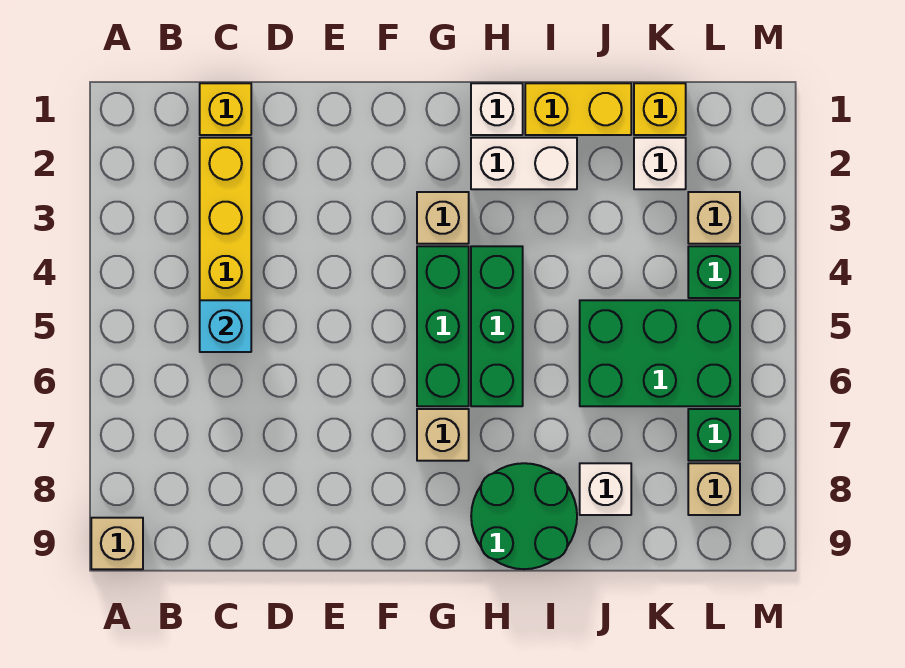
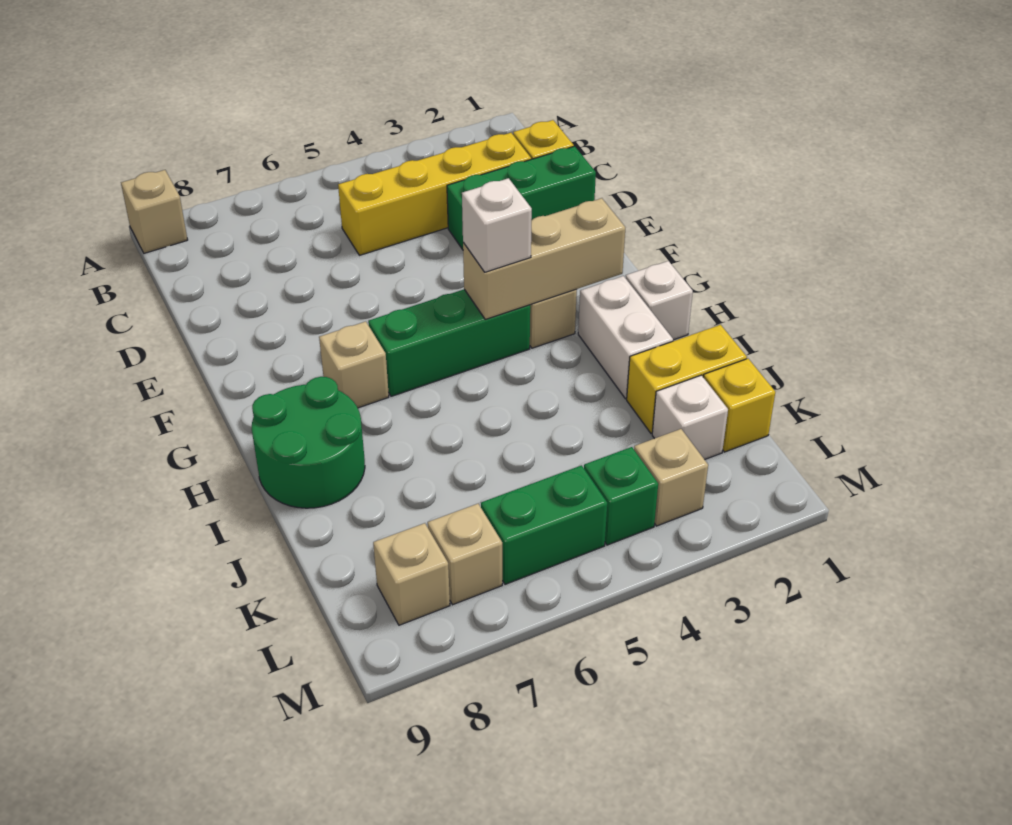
cyan 1x1 brick [200,300,251,352] -> none
none -> tan 1x3 brick [463,198,625,319]
green 1x3 brick [471,246,523,406] -> green 1x3 brick moved to [447,146,596,250]
yellow 1x2 brick [525,83,631,135] -> yellow 1x2 brick turned to [627,325,747,433]
green 2x3 brick [580,300,740,406] -> green 1x2 brick [481,465,607,584]
white 1x1 brick [580,463,631,515] -> white 1x1 brick moved to [462,178,532,272]
green 1x1 brick [688,409,740,461] -> tan 1x1 brick [428,504,502,605]

